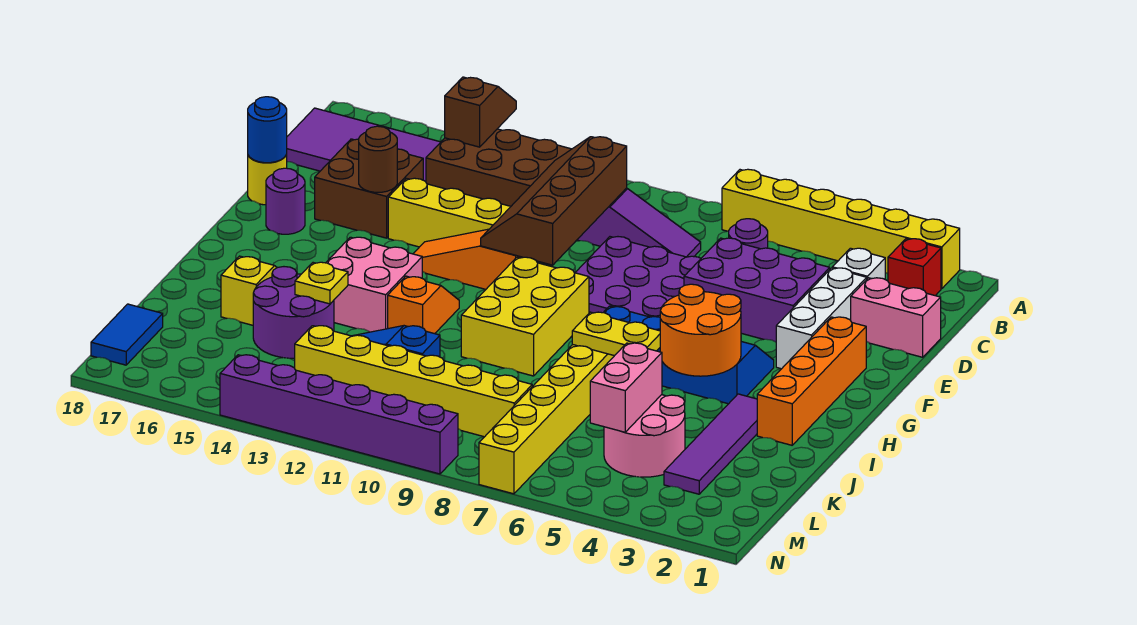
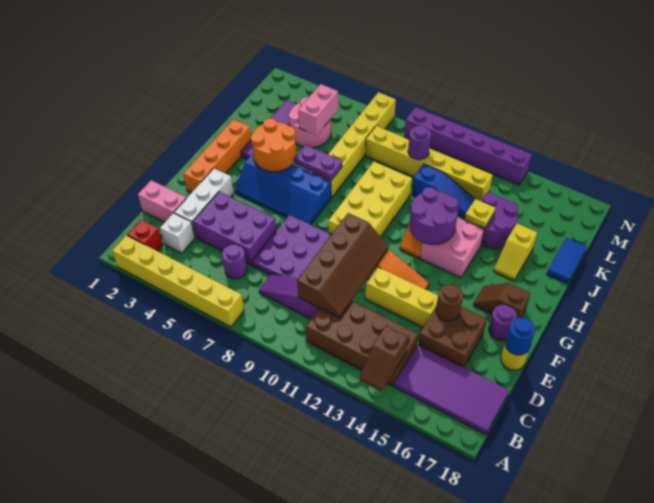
yellow 2x3 brick [461,257,589,376] -> yellow 2x4 brick [328,162,412,237]
none -> brown 1x2 slope [473,283,531,318]
none -> purple 2x2 round brick [409,187,458,244]
yellow 1x2 plate [572,312,660,356] -> purple 1x2 plate [294,145,342,180]
none -> purple 1x1 round brick [408,125,431,160]
blue 1x2 tile [91,304,163,365] -> blue 1x2 tile moved to [547,238,587,284]

